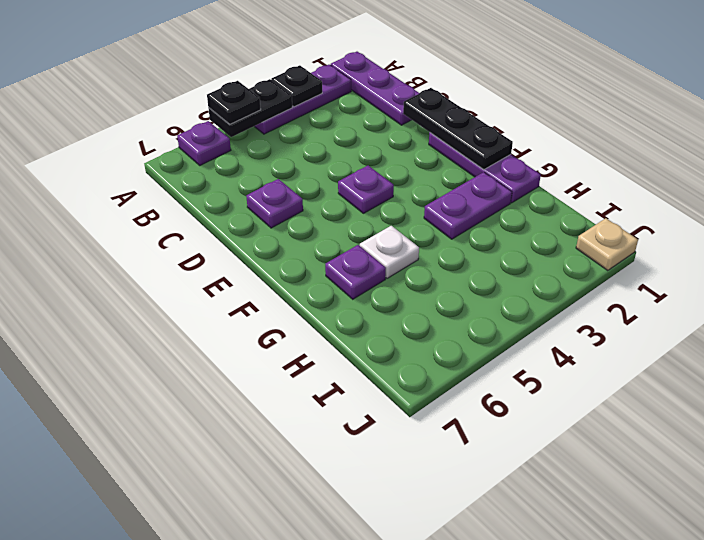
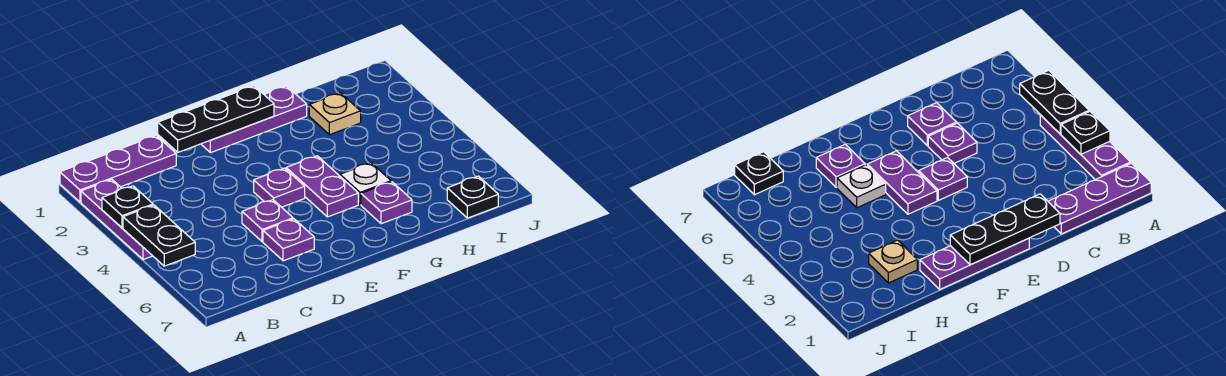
black 1x1 plate [207,81,261,124] -> black 1x1 plate moved to [447,176,498,218]
purple 1x1 plate [177,121,231,165] -> purple 1x1 plate moved to [242,200,293,242]
purple 1x2 plate [424,172,512,239] -> purple 1x2 plate moved to [286,156,358,217]
tan 1x1 plate [576,218,638,271] -> tan 1x1 plate moved to [309,93,361,135]

